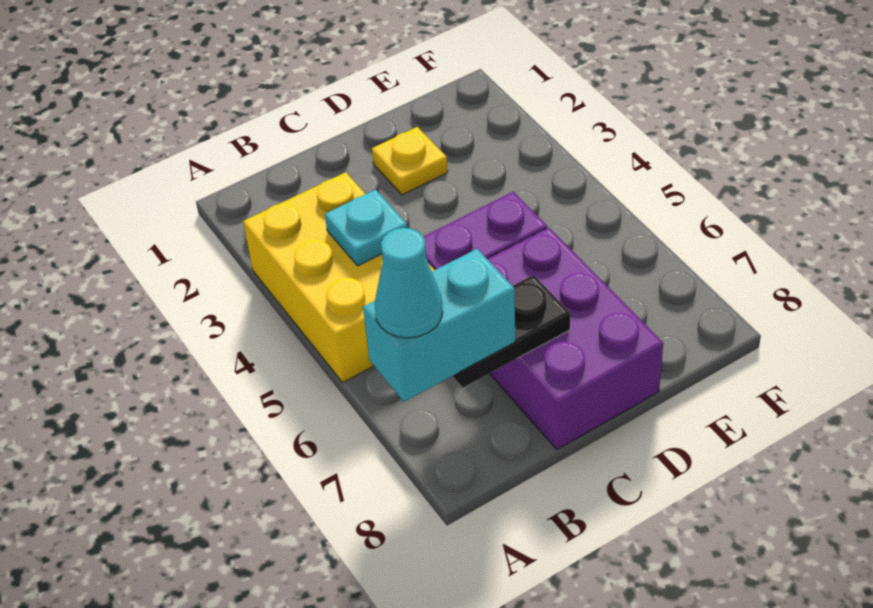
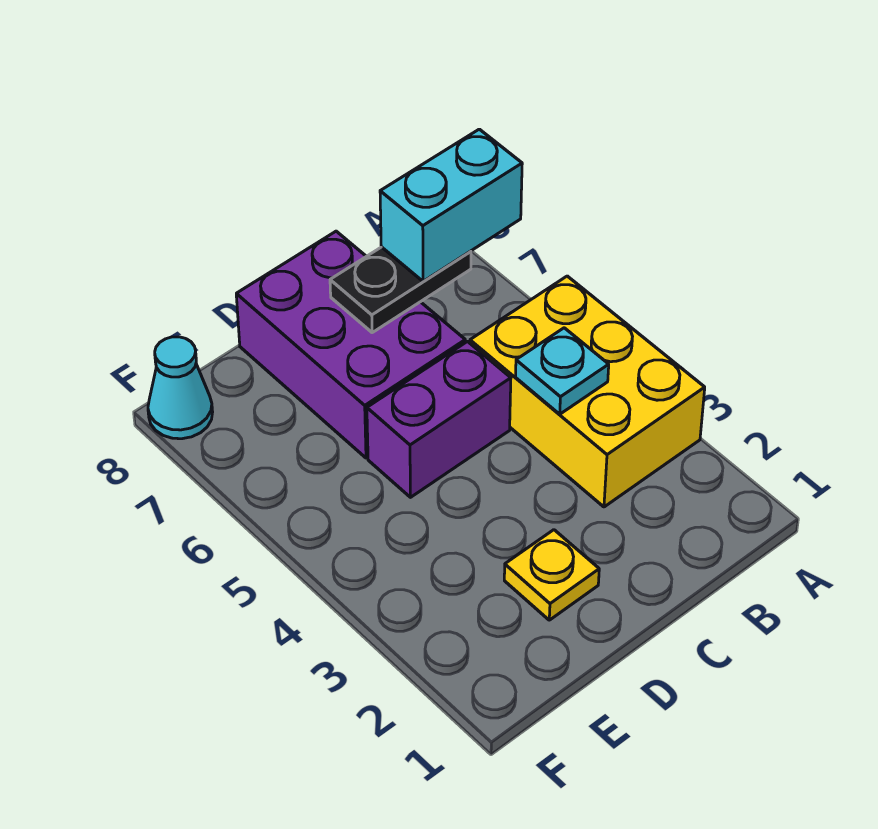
cyan 1x1 cone [375,228,443,338] -> cyan 1x1 cone moved to [148,337,213,439]

